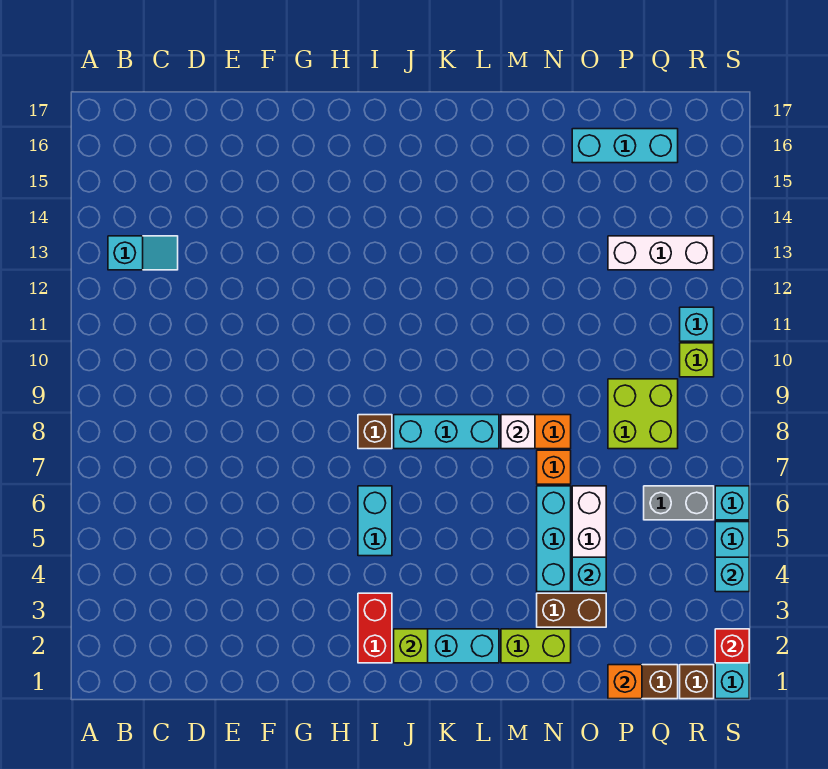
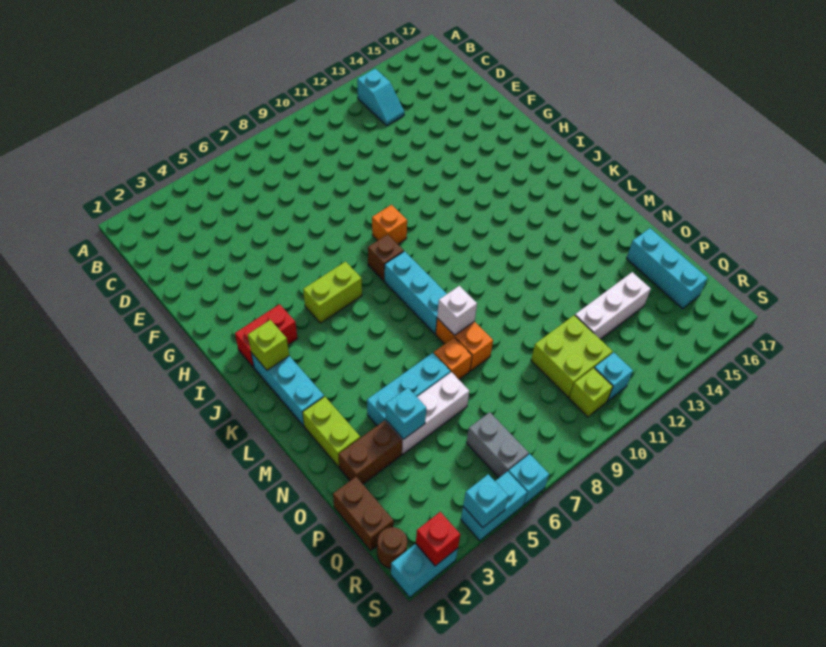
cyan 1x2 brick [358,486,392,556] -> lime 1x2 brick [303,262,362,323]
brown 1x2 brick [537,593,606,627] -> brown 1x2 brick turned to [339,421,402,484]
orange 1x1 brick [608,665,642,699] -> orange 1x1 brick moved to [372,205,407,244]
lime 2x2 brick [608,379,678,449] -> lime 2x2 brick moved to [531,315,613,397]
white 1x3 brick [608,236,714,270] -> white 1x3 brick turned to [575,272,651,339]
brown 1x1 brick [680,665,714,699] -> brown 1x1 round brick [377,527,407,568]

